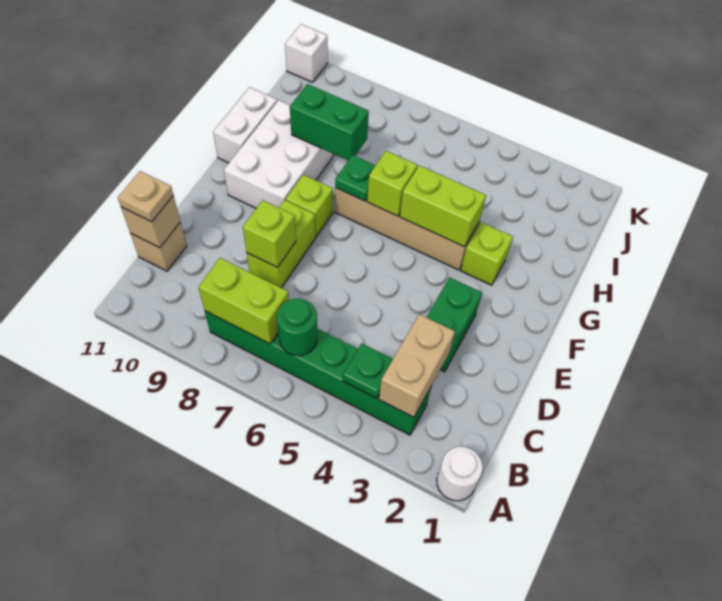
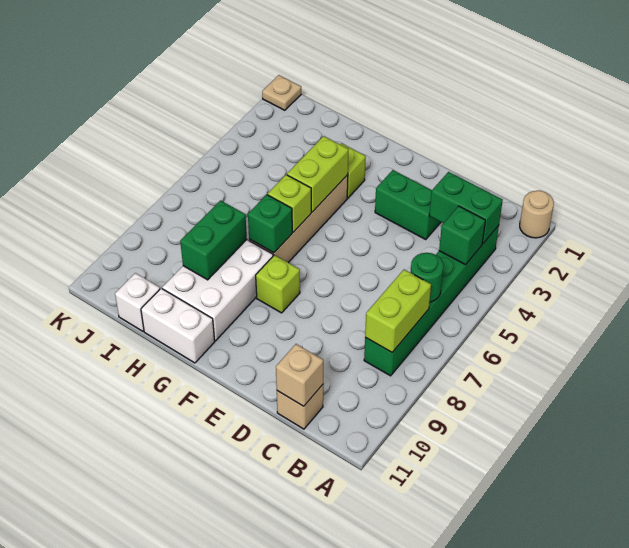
white 1x1 round brick [437,447,483,501] -> tan 1x1 round brick [520,190,554,238]
tan 1x2 brick [379,314,455,417] -> green 1x2 brick [429,172,503,244]
green 1x1 plate [343,344,393,398] -> green 1x1 brick [439,206,485,265]
tan 1x1 plate [118,171,173,222] -> tan 1x1 plate moved to [262,75,301,110]
lime 1x2 brick [247,200,316,288] -> none
lime 1x1 brick [243,200,296,267] -> none
white 2x3 brick [224,100,335,208] -> white 2x3 brick turned to [162,240,273,341]
green 1x1 plate [335,155,376,201] -> green 1x1 brick [248,195,292,253]
white 1x1 brick [285,24,328,82] -> white 1x1 brick moved to [115,273,160,331]

